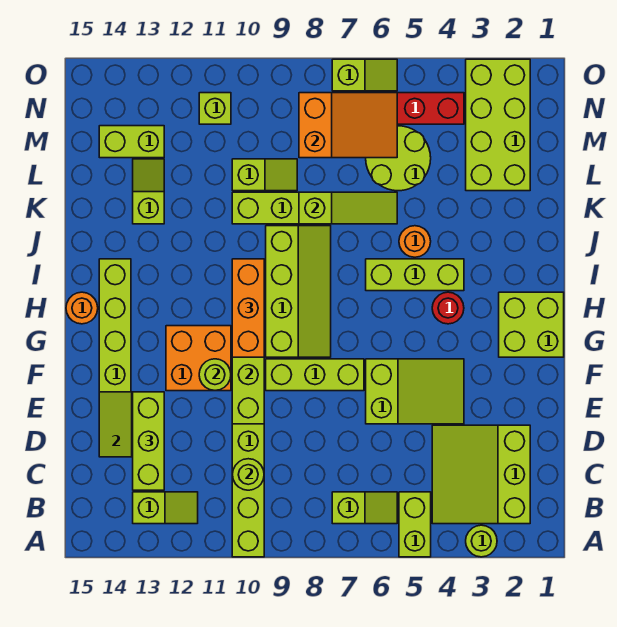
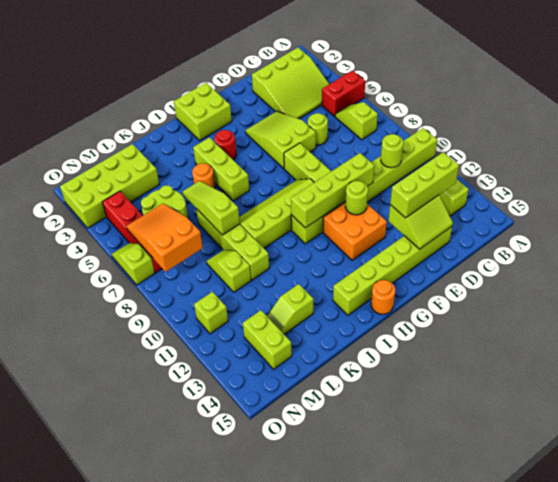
lime 1x1 round brick [466,525,497,557] -> lime 1x1 round brick moved to [308,113,328,145]
lime 1x2 brick [399,492,431,557] -> red 1x2 brick [322,70,365,116]
orange 1x3 brick [232,259,264,357] -> none

